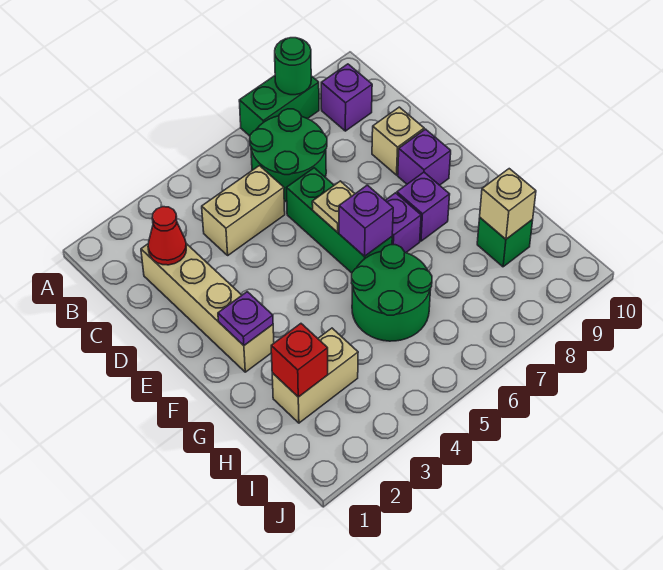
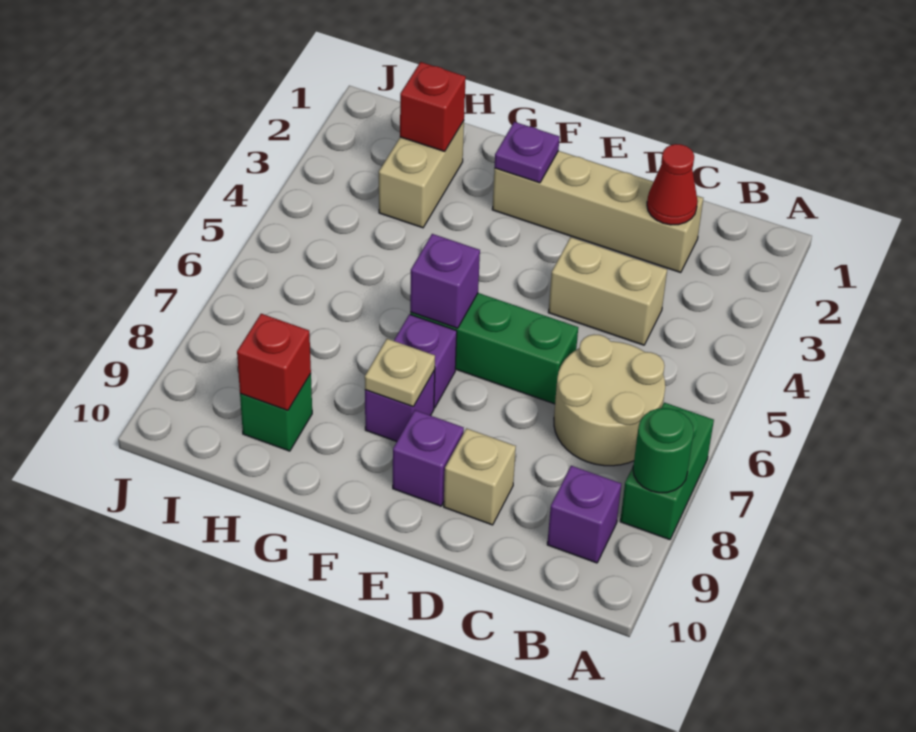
green 2x2 round brick [250,109,327,202] -> tan 2x2 round brick [554,335,665,466]
tan 1x2 brick [202,166,285,255] -> tan 1x2 brick turned to [548,237,667,345]
tan 1x1 plate [312,181,355,232] -> tan 1x1 plate moved to [365,339,435,406]
green 2x2 round brick [352,245,432,341] -> none
tan 1x1 brick [480,169,536,239] -> red 1x1 brick [237,314,311,410]

